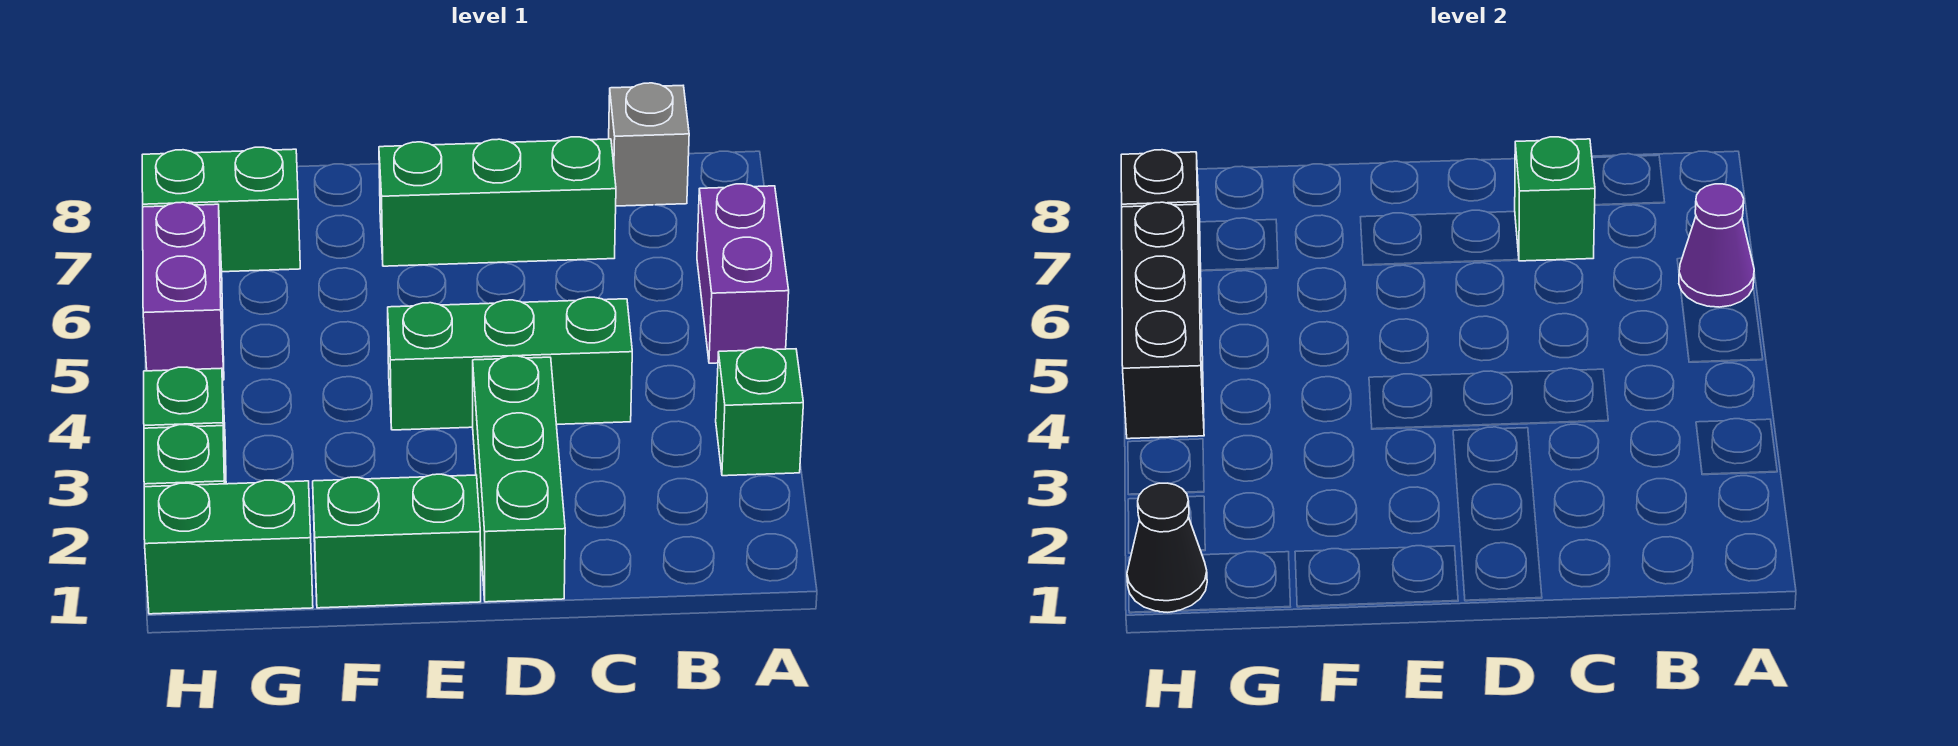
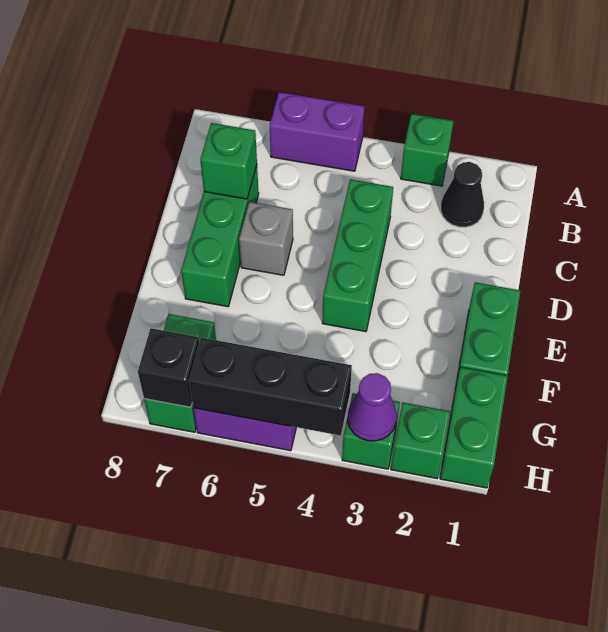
purple 1x1 cone [1679,184,1754,307] -> purple 1x1 cone moved to [348,373,397,441]
grey 1x1 brick [609,83,689,206] -> grey 1x1 brick moved to [239,202,293,275]
green 1x3 brick [473,356,565,602] -> none
black 1x1 cone [1127,483,1207,612] -> black 1x1 cone moved to [441,162,484,227]

